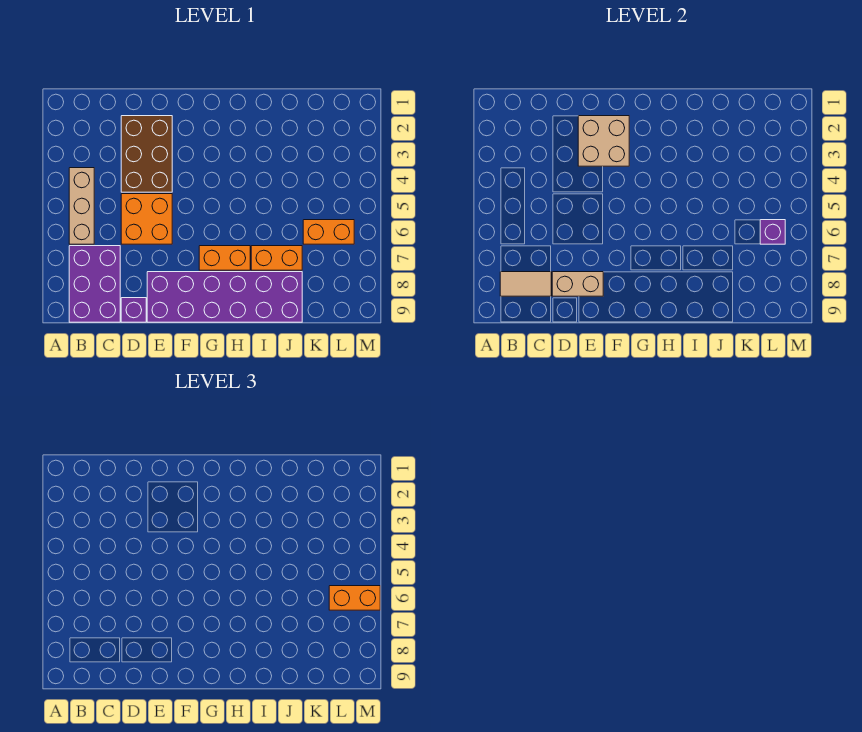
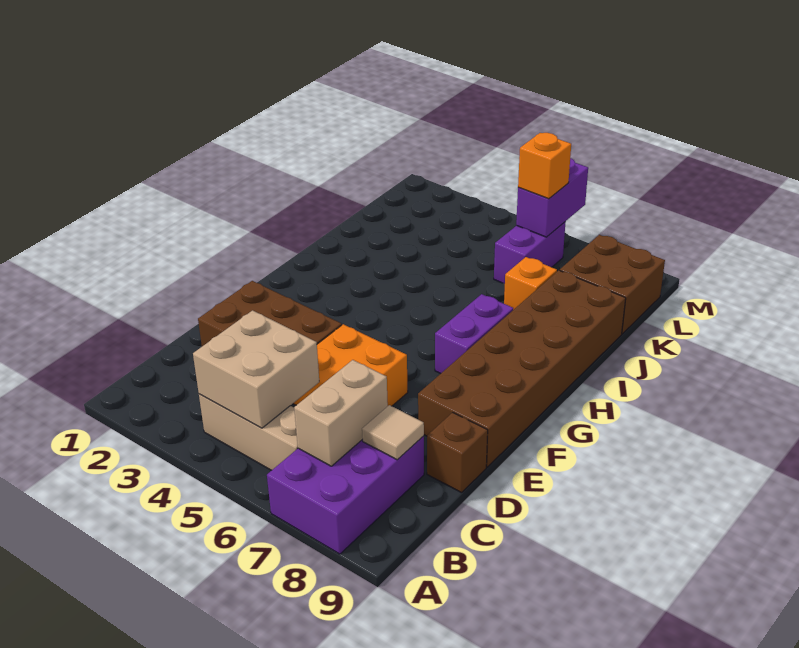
purple 2x3 brick [69,246,120,322] -> purple 2x3 brick turned to [267,436,424,554]
tan 1x2 tile [500,272,551,296] -> tan 1x1 tile [362,405,424,460]
tan 1x2 brick [552,272,603,296] -> tan 1x2 brick moved to [294,360,388,466]
purple 1x1 brick [121,298,146,322] -> brown 1x1 brick [427,412,488,493]
tan 2x2 brick [578,116,629,166] -> tan 2x2 brick moved to [193,310,319,428]
purple 2x6 brick [147,272,302,322] -> brown 2x6 brick [418,270,626,467]
orange 1x2 brick [199,246,250,270] -> purple 1x2 brick [435,294,513,374]
orange 1x2 brick [251,246,302,270] -> orange 1x1 brick [504,257,557,310]
orange 1x2 brick [303,220,354,244] -> purple 1x2 brick [494,222,566,284]
none -> brown 2x2 brick [560,235,665,334]
purple 1x1 brick [760,220,785,244] -> purple 1x2 brick [516,158,588,237]
orange 1x2 brick [329,586,380,610] -> orange 1x1 brick [518,133,571,199]

